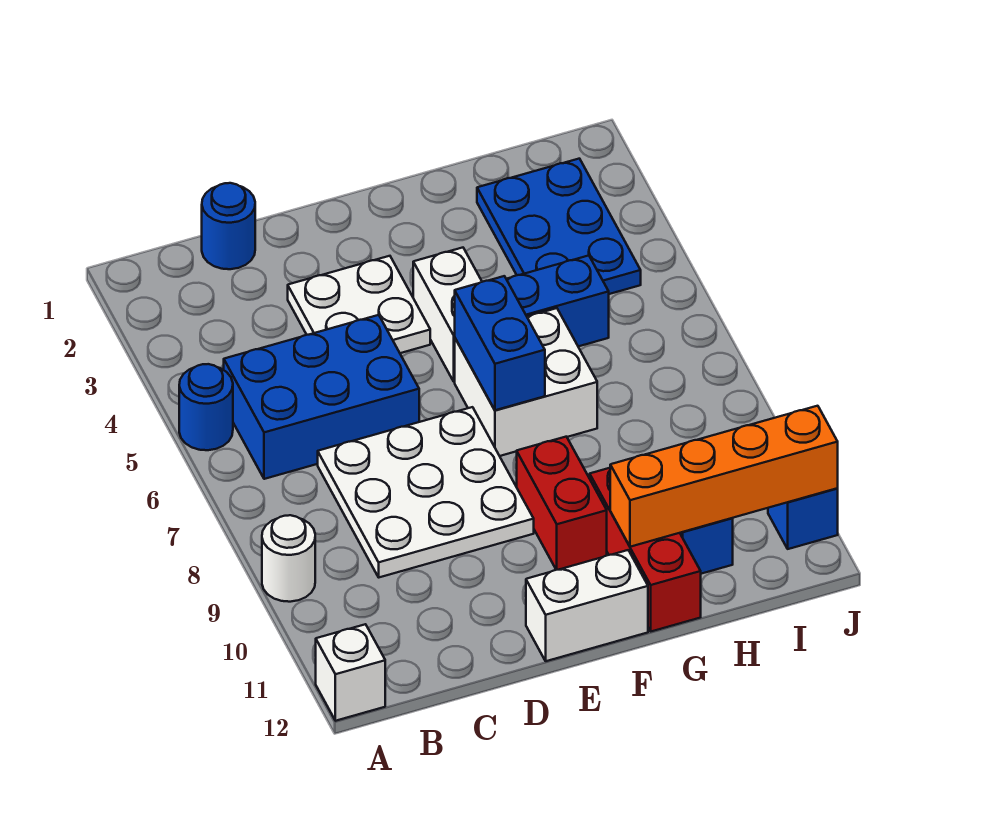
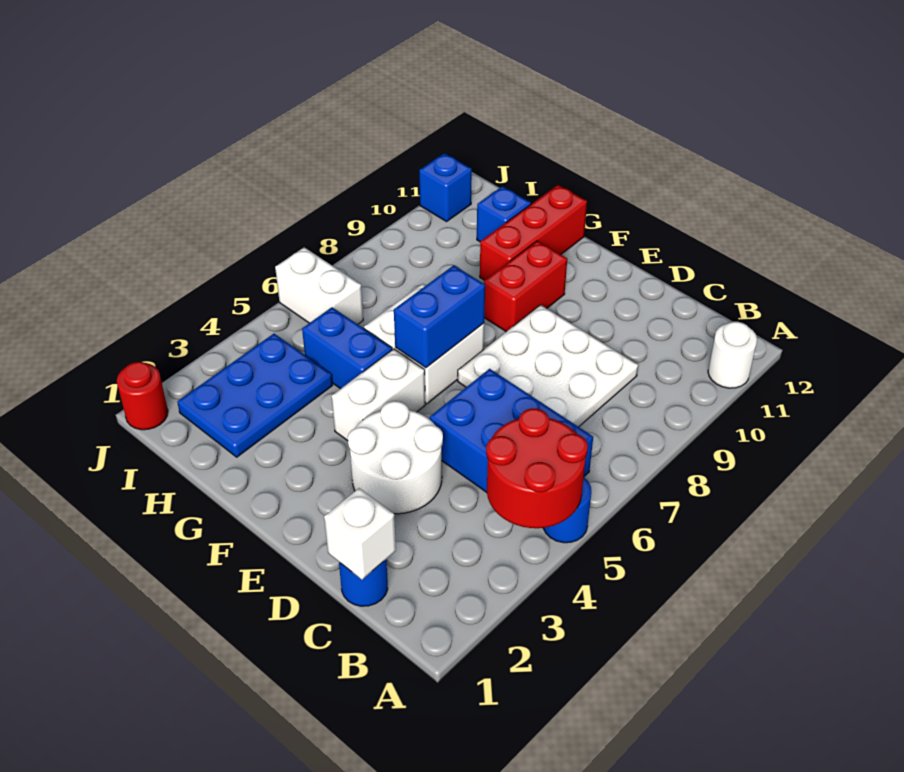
none -> red 2x2 round brick [486,409,588,528]
white 1x1 round brick [262,515,315,602] -> white 1x1 round brick moved to [708,322,757,388]
white 1x1 brick [316,624,385,721] -> white 1x1 brick moved to [324,488,396,580]
white 2x2 plate [288,256,430,353] -> white 2x2 round brick [348,401,443,514]
white 1x2 brick [526,550,648,661] -> white 1x2 brick moved to [275,247,363,324]
orange 1x4 brick [610,406,838,547] -> none
none -> red 1x1 round brick [117,362,168,430]

